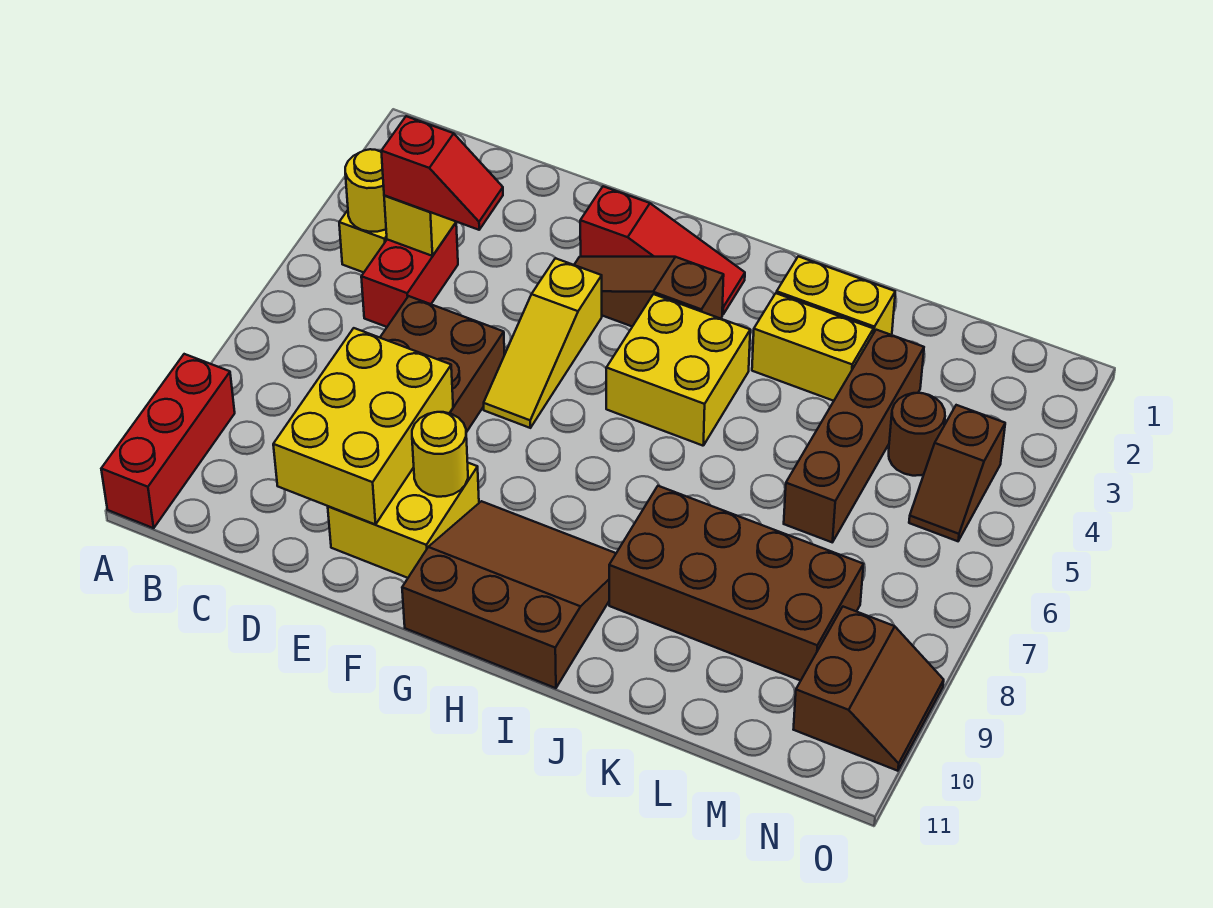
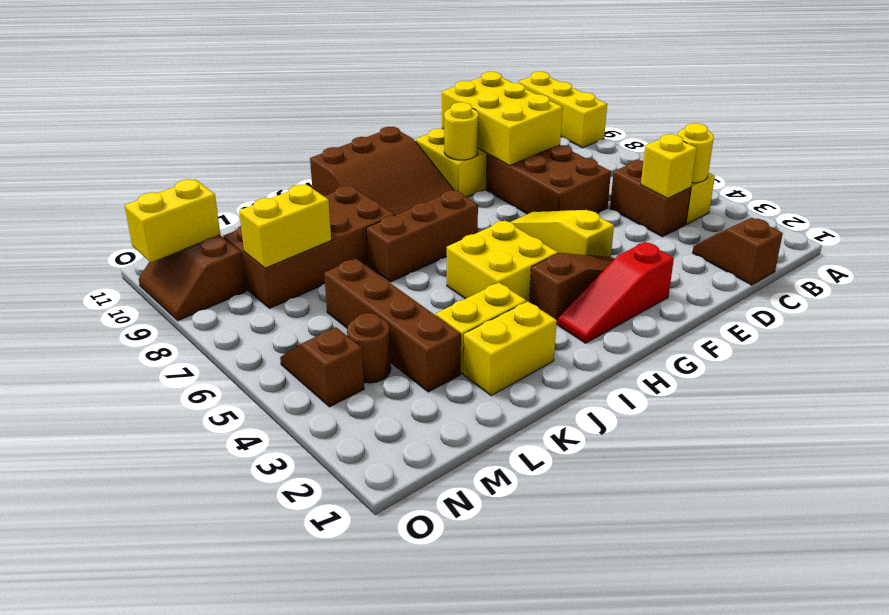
red 1x3 brick [101,354,235,528] -> yellow 1x3 brick [519,72,607,148]
none -> brown 1x2 slope [692,218,783,285]
red 1x2 brick [361,223,458,327] -> brown 1x2 brick [610,160,691,237]
red 1x2 slope [381,116,503,230] -> none
none -> brown 1x3 brick [366,191,478,282]
none -> yellow 1x2 brick [239,185,331,268]
none -> yellow 1x2 brick [125,179,220,262]

